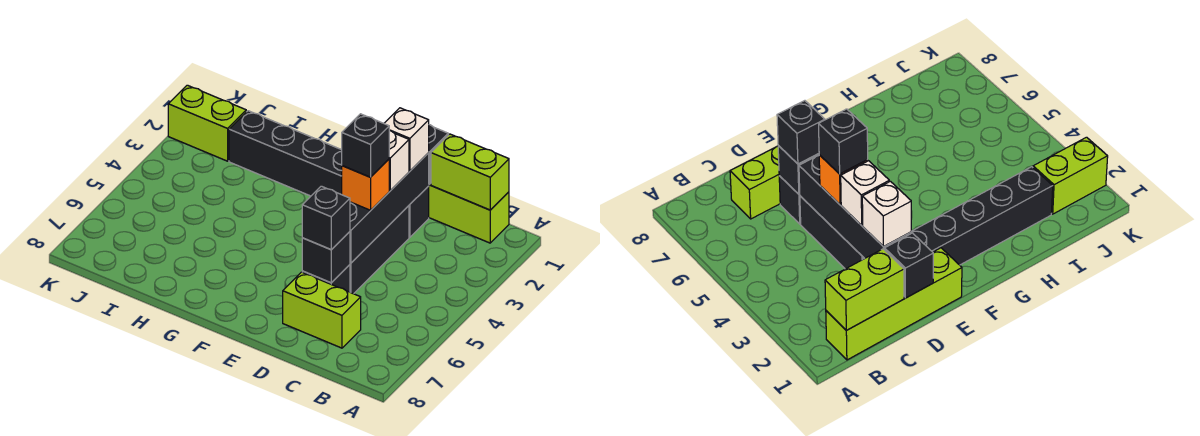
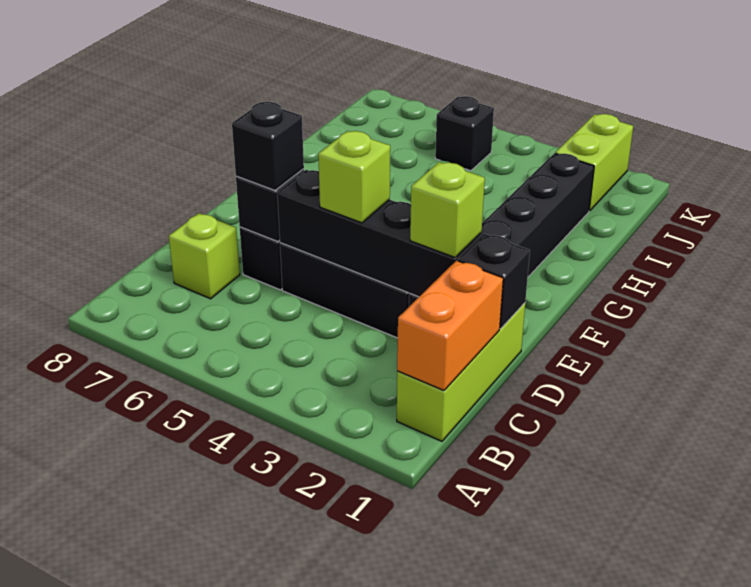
lime 1x4 brick [429,184,509,243] -> lime 1x3 brick [397,303,525,441]
lime 1x2 brick [431,134,509,210] -> orange 1x2 brick [397,261,503,390]
lime 1x2 brick [283,272,361,348] -> lime 1x1 brick [169,213,240,299]
white 1x1 brick [384,108,429,171] -> lime 1x1 brick [410,162,485,258]
white 1x1 brick [389,131,409,191] -> none
orange 1x1 brick [342,159,389,210] -> lime 1x1 brick [318,131,390,223]
black 1x1 brick [342,114,389,177] -> black 1x1 brick moved to [435,96,494,171]

